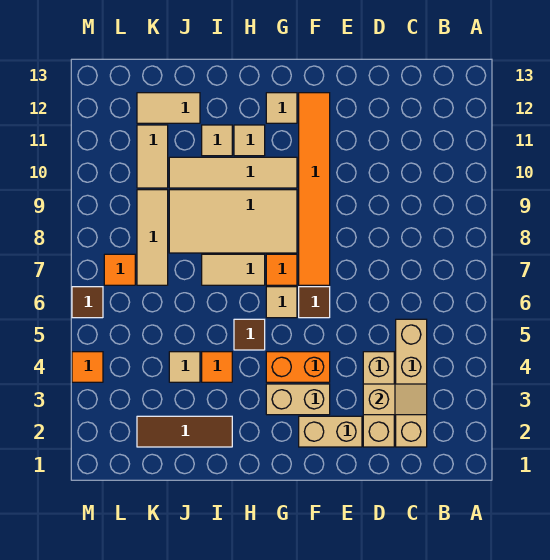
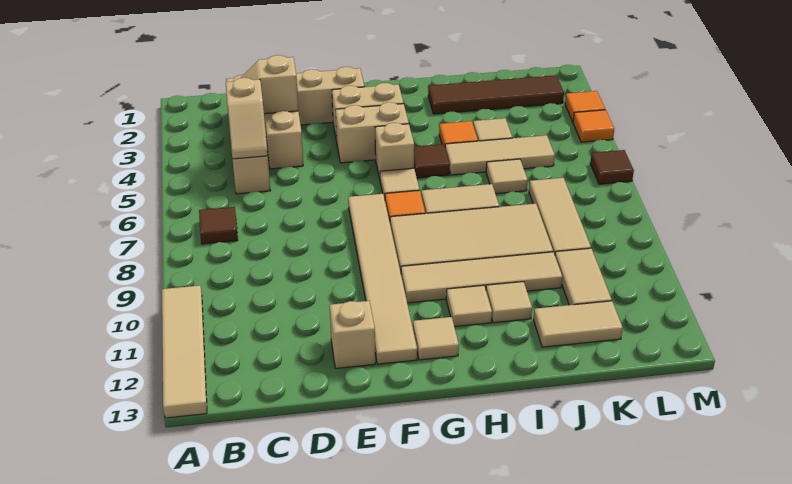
none -> tan 1x4 tile [162,285,207,418]
none -> tan 1x2 slope [226,78,268,159]
none -> tan 1x1 brick [330,301,375,368]
orange 1x2 brick [266,352,330,382] -> tan 1x2 brick [336,102,409,163]
brown 1x1 tile [299,287,330,318] -> brown 1x1 tile moved to [199,207,238,244]
orange 1x6 tile [299,93,330,285] -> tan 1x6 tile [348,194,417,364]
none -> tan 1x1 brick [375,123,414,179]
brown 1x3 tile [137,416,232,447] -> brown 1x4 tile [428,75,564,114]
none -> tan 1x3 tile [445,135,555,175]
none -> tan 1x1 tile [486,159,528,194]
orange 1x1 tile [104,254,135,285] -> orange 1x1 tile moved to [565,91,605,122]

